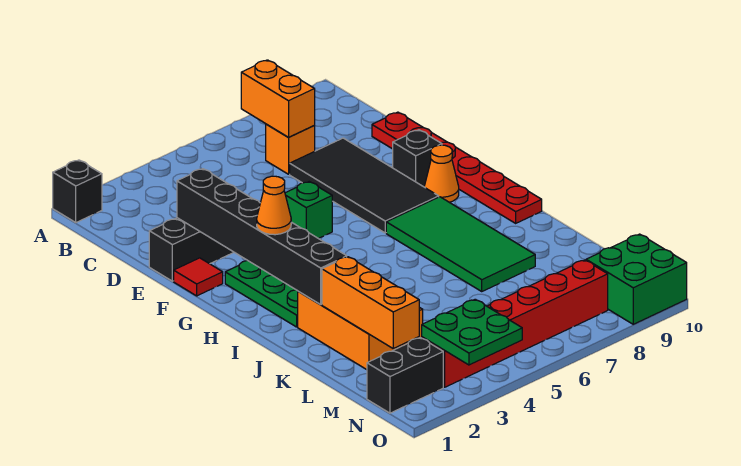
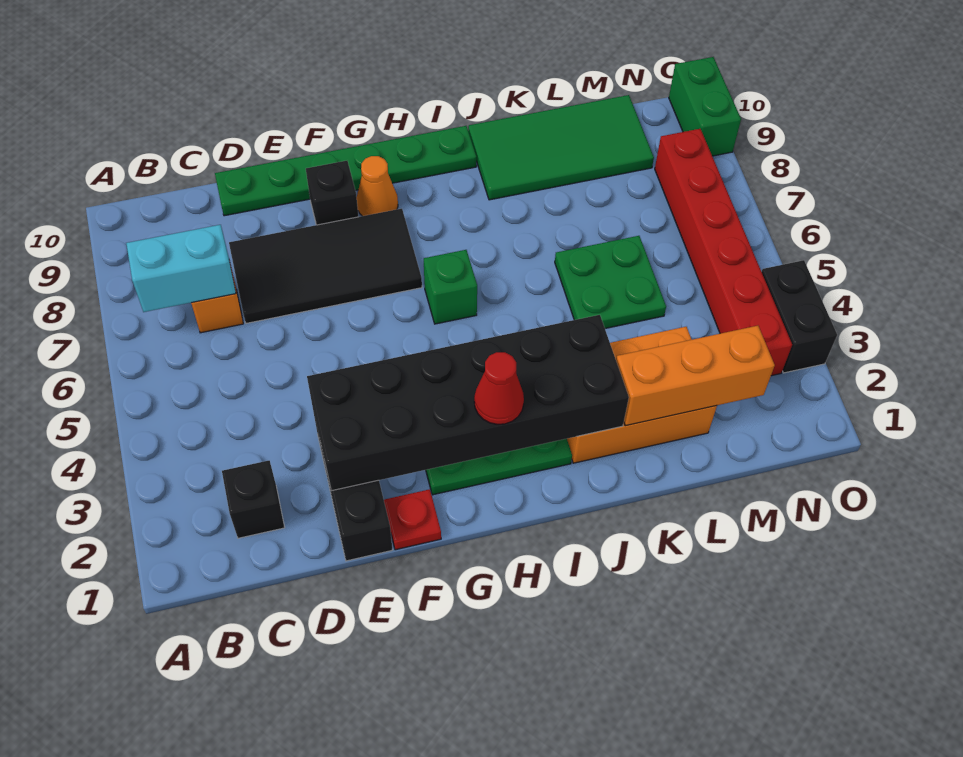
black 1x1 brick [53,160,102,222] -> black 1x1 brick moved to [222,461,285,538]
orange 1x2 brick [241,60,315,137] -> cyan 1x2 brick [126,225,236,312]
red 1x6 plate [372,112,542,223] -> green 1x6 plate [215,126,476,216]
black 1x6 brick [177,169,347,305] -> black 2x6 brick [307,315,629,491]
red 1x1 tile [174,258,223,296] -> red 1x1 plate [384,489,441,550]
green 1x1 brick [285,182,332,239] -> green 1x1 brick moved to [424,250,477,324]
orange 1x1 cone [257,176,291,235] -> red 1x1 cone [474,352,524,424]
green 2x4 tile [386,197,535,291] -> green 2x4 tile moved to [468,95,654,200]
black 1x2 brick [367,338,443,413] -> black 1x2 brick moved to [762,260,837,373]
green 2x2 plate [422,299,522,365] -> green 2x2 plate moved to [555,236,666,328]
green 2x2 brick [586,234,687,324] -> green 1x2 brick [669,57,741,156]

